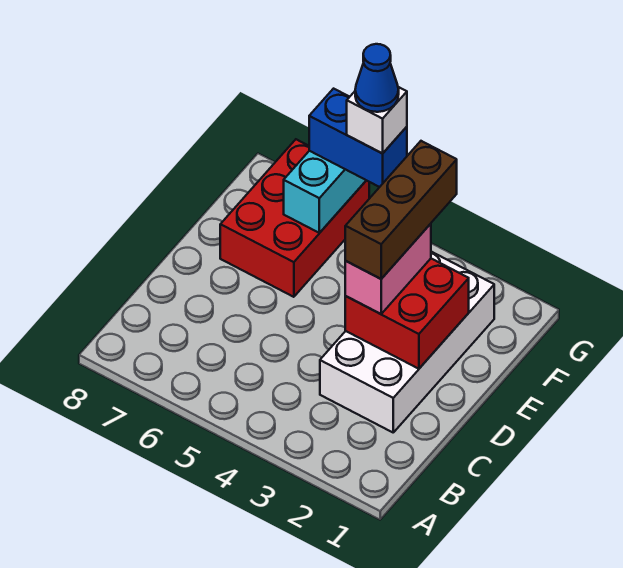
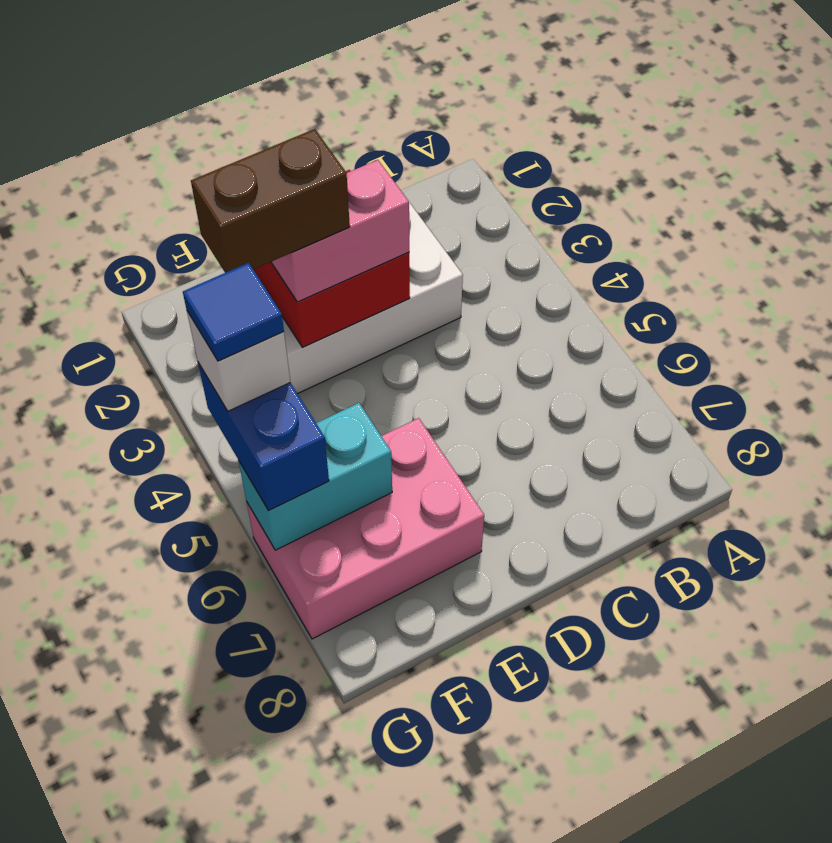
brown 1x3 brick [345,141,457,279] -> brown 1x2 brick [191,129,350,273]
red 2x3 brick [220,139,369,297] -> pink 2x3 brick [247,418,484,639]
blue 1x1 cone [355,44,399,112] -> blue 1x1 tile [183,263,284,361]

